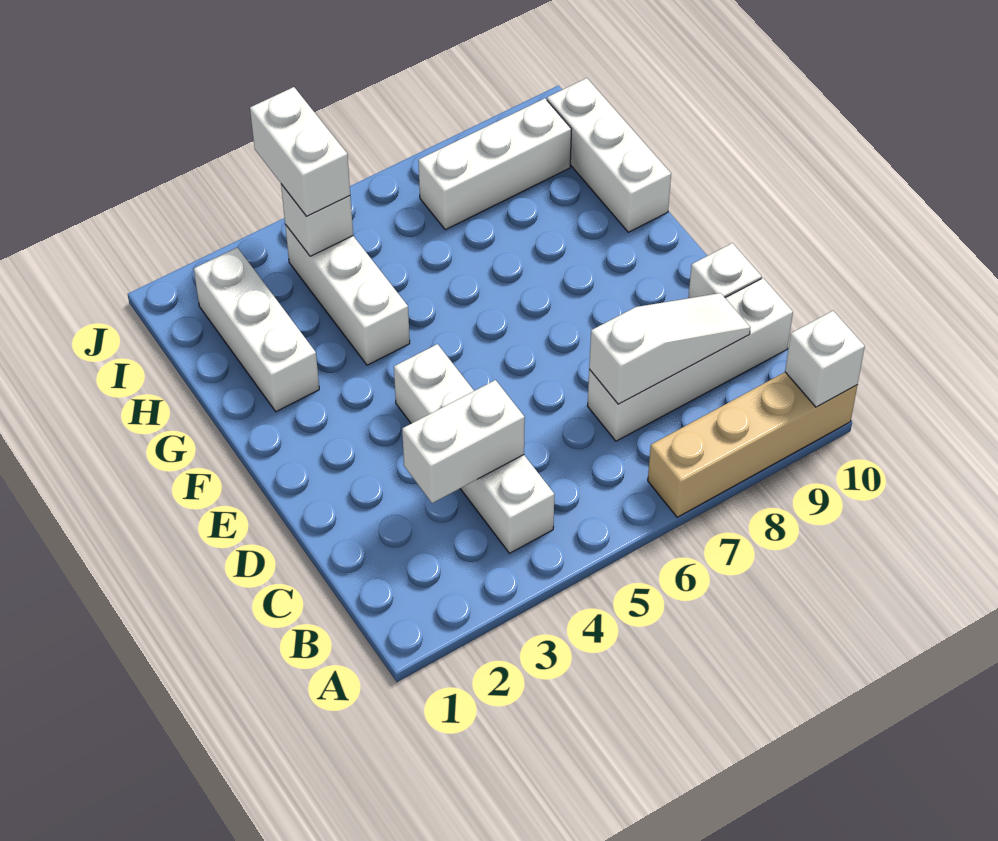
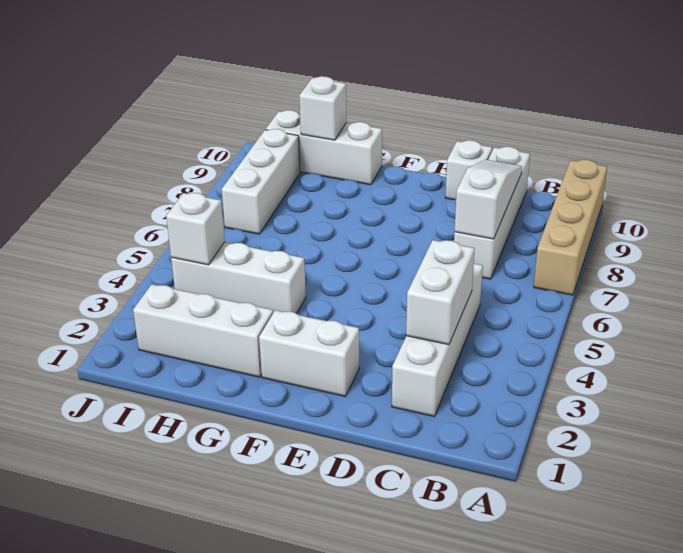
white 1x1 brick [785,311,865,407] -> white 1x1 brick moved to [299,76,347,140]
white 1x4 brick [394,344,555,553] -> white 1x4 brick turned to [392,264,483,416]
white 1x2 brick [250,87,350,216] -> white 1x2 brick moved to [259,310,359,396]

